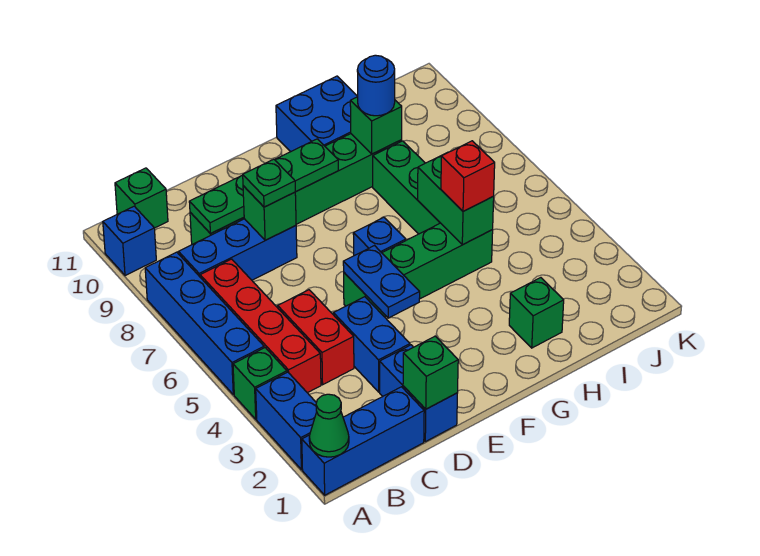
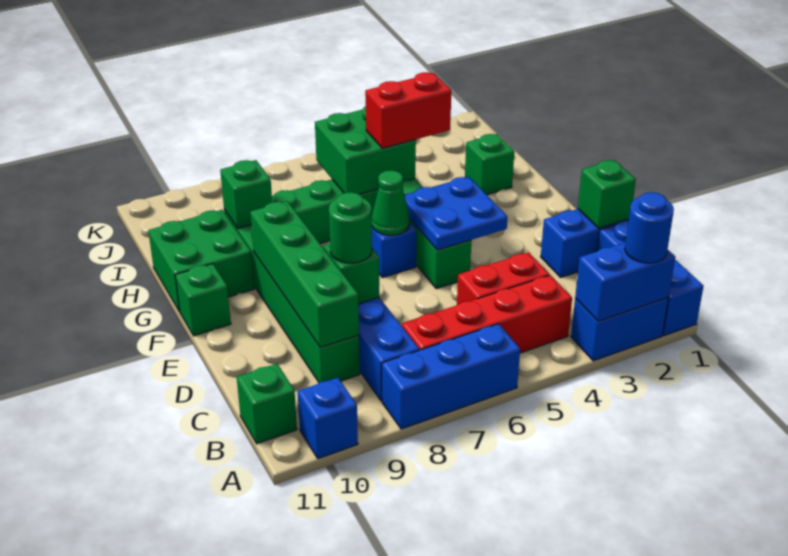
green 1x1 cone [309,394,349,457] -> green 1x1 cone moved to [371,170,410,235]
green 1x1 brick [233,348,287,419] -> green 1x1 brick moved to [175,264,231,336]
blue 1x4 brick [145,252,264,395] -> blue 1x3 brick [382,324,520,429]
green 1x4 plate [189,139,338,234] -> green 1x4 brick [250,201,359,347]
blue 1x2 brick [333,297,410,392] -> blue 1x2 brick moved to [575,242,675,321]
green 1x1 plate [243,159,295,207] -> green 1x1 round brick [329,192,372,263]
blue 1x2 plate [343,246,420,318] -> blue 2x2 plate [405,177,508,250]
blue 2x2 brick [276,76,358,152] -> green 2x2 brick [148,210,254,312]
green 1x2 brick [418,152,494,245] -> green 2x2 brick [315,106,416,194]
red 1x1 brick [441,141,495,211] -> red 1x2 brick [365,72,451,148]
blue 1x1 round brick [357,55,395,116] -> blue 1x1 round brick moved to [625,192,674,263]

